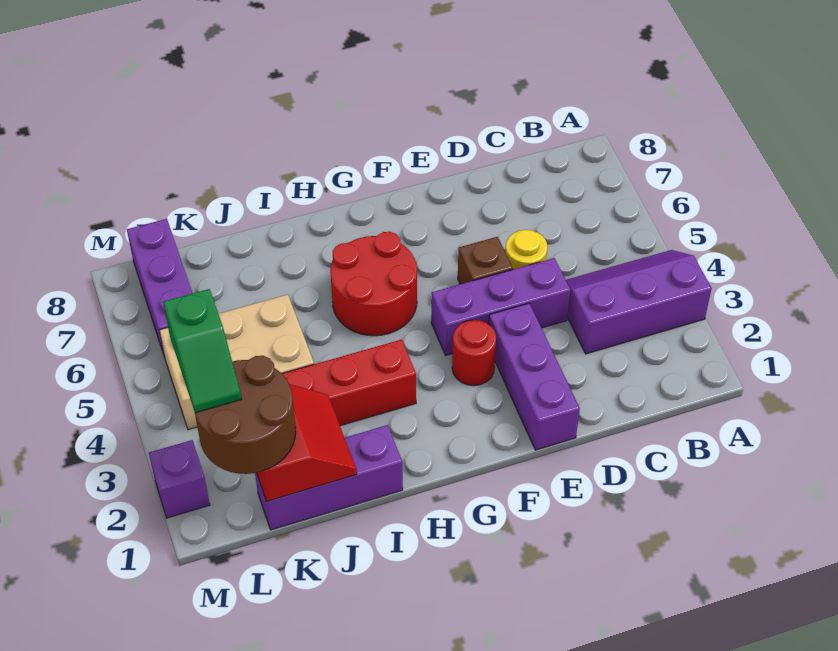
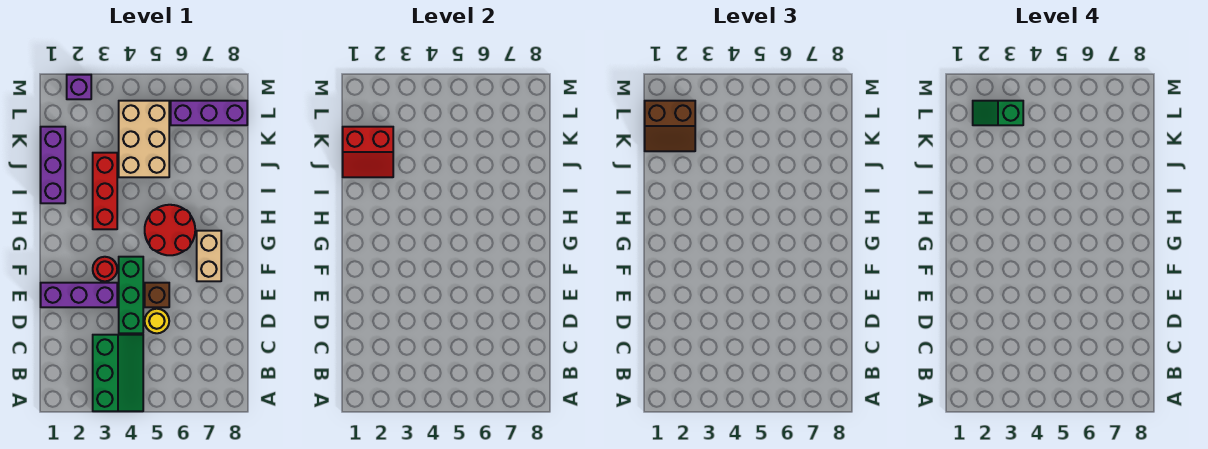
purple 2x3 slope [566,250,712,354] -> green 2x3 slope [93,335,143,411]
purple 1x3 brick [431,258,570,355] -> green 1x3 brick [119,257,143,333]
none -> tan 1x2 brick [197,231,221,281]
brown 2x2 round brick [195,356,296,474] -> brown 2x2 slope [645,101,695,151]

